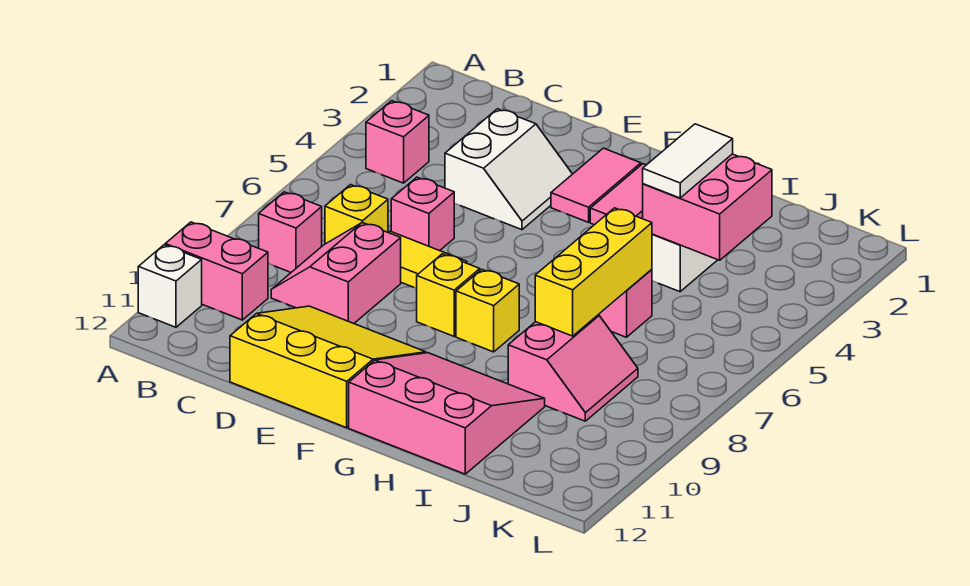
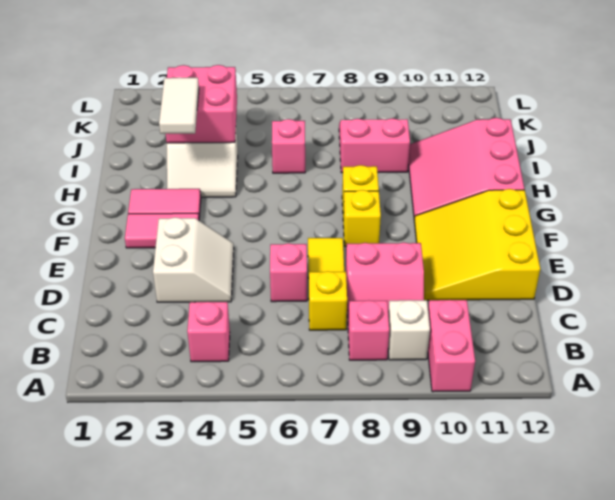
white 1x1 brick [138,245,202,327] -> white 1x1 brick moved to [388,300,430,360]
white 2x2 slope [445,109,572,230] -> white 2x2 slope turned to [153,217,234,302]
white 1x2 tile [643,124,733,198] -> white 1x2 tile turned to [159,78,199,134]
yellow 1x3 brick [535,208,652,336] -> none

